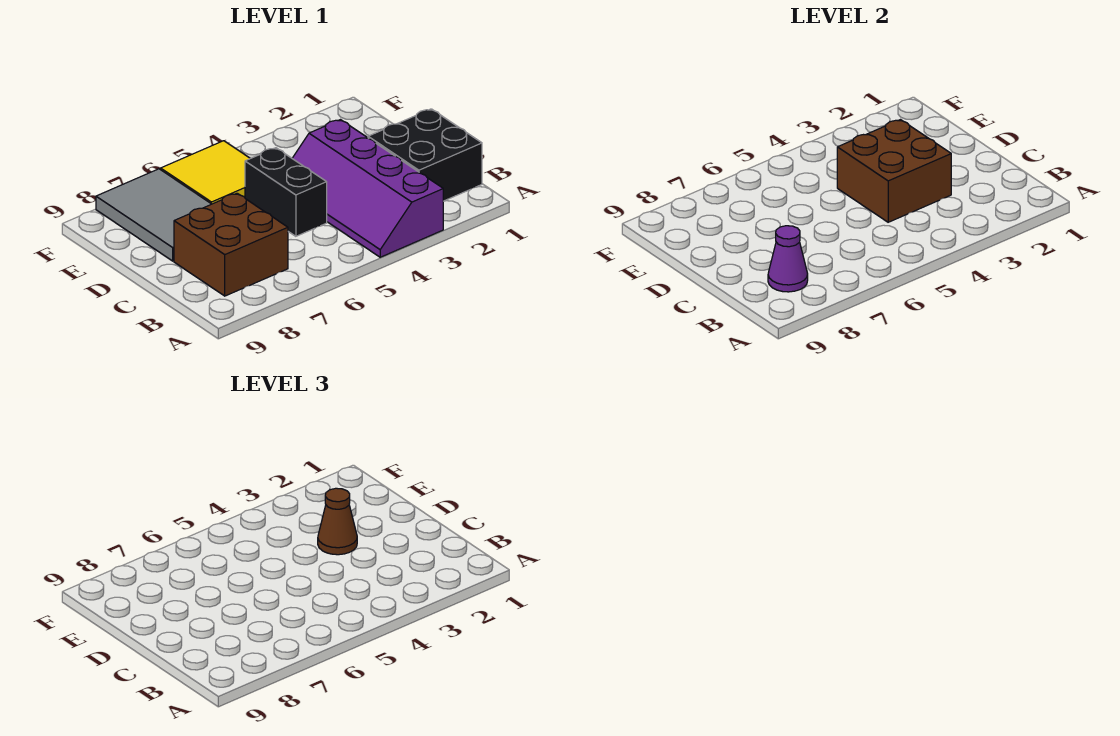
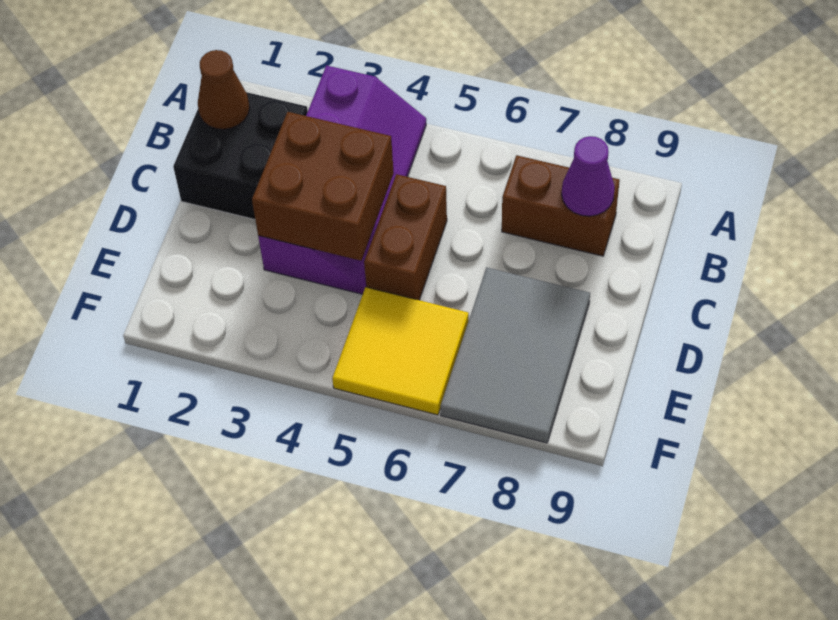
brown 2x2 brick [174,193,288,296] -> brown 1x2 brick [502,155,620,256]
black 1x2 brick [245,148,327,236] -> brown 1x2 brick [364,174,447,300]
brown 1x1 cone [318,488,357,555] -> brown 1x1 cone moved to [198,50,250,129]

